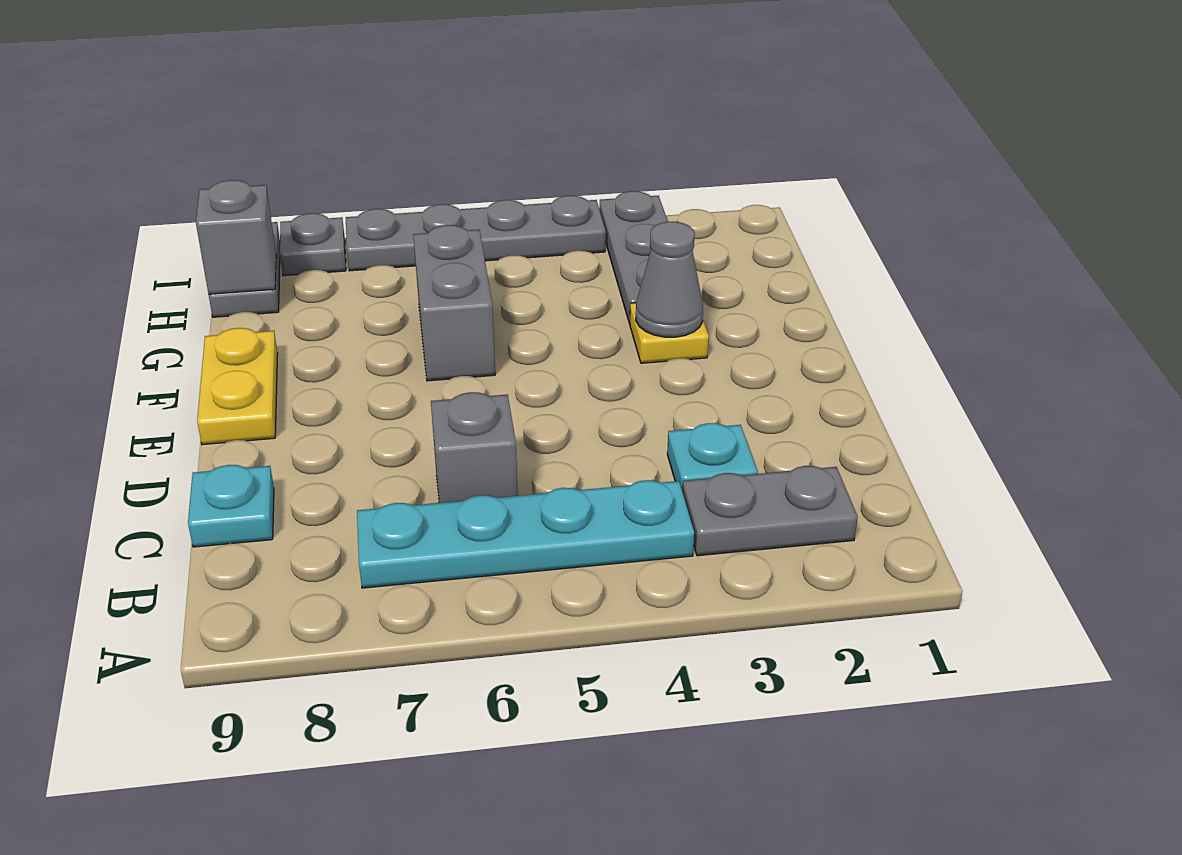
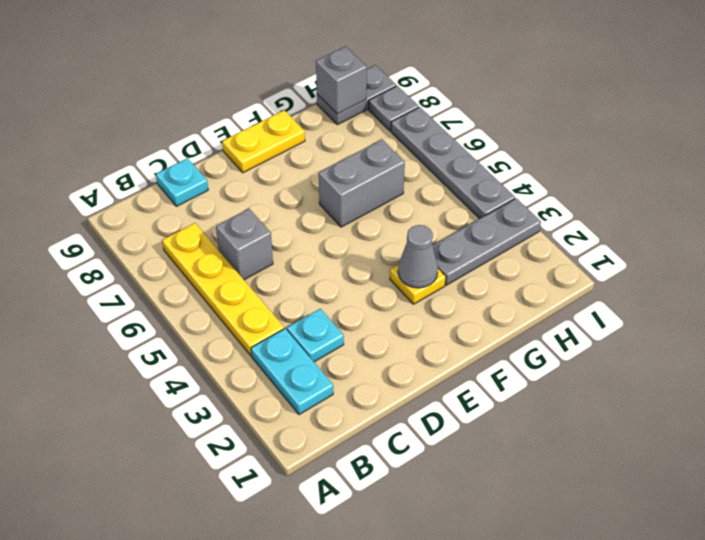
grey 1x2 plate [682,466,858,556] -> cyan 1x2 plate [251,329,333,415]
cyan 1x4 plate [357,480,694,588] -> yellow 1x4 plate [162,223,284,356]

